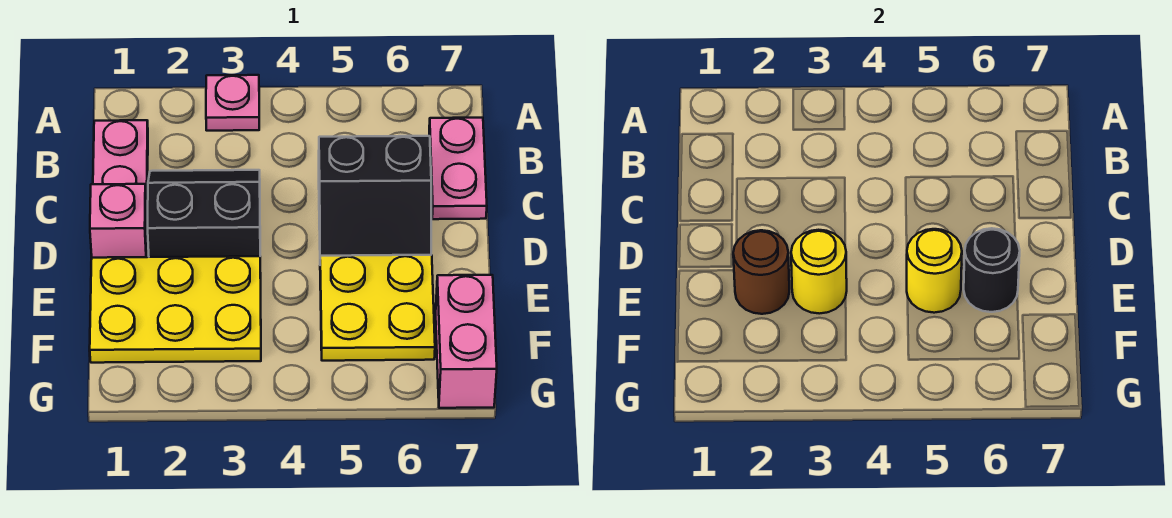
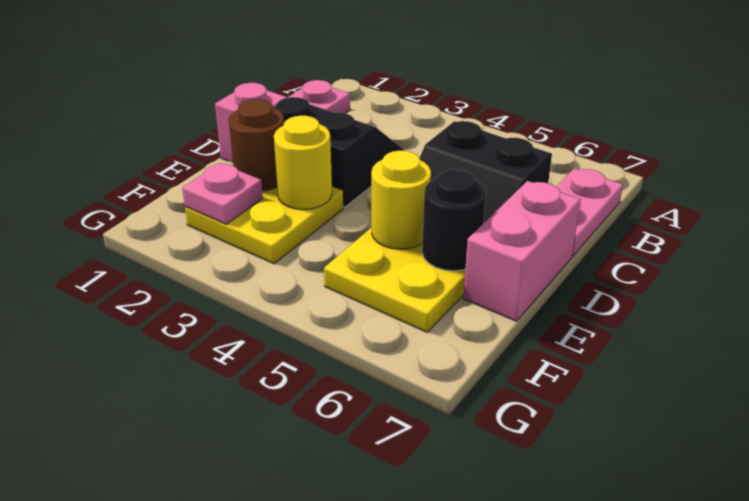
pink 1x1 plate [206,75,259,131] -> pink 1x1 plate moved to [182,163,263,224]
yellow 2x3 plate [90,256,261,363] -> yellow 2x2 plate [185,187,343,264]
pink 1x2 brick [436,275,497,408] -> pink 1x2 brick moved to [463,181,581,321]

